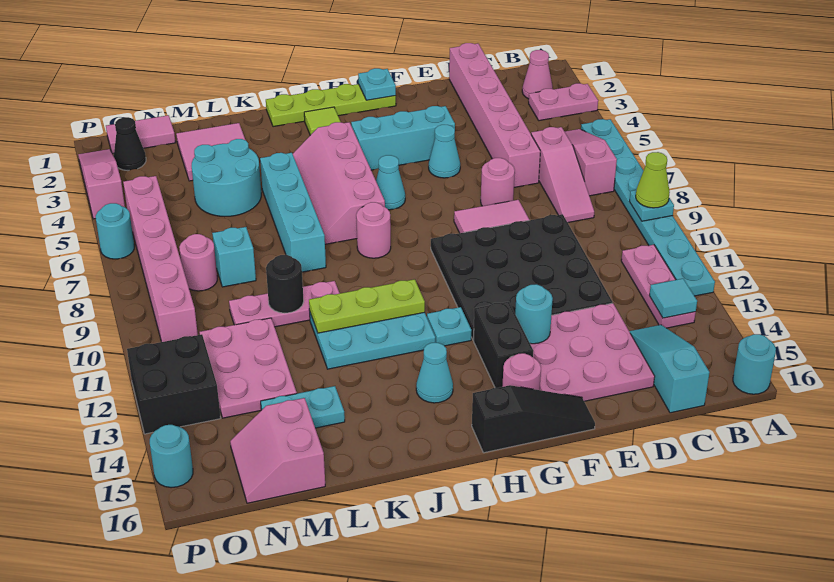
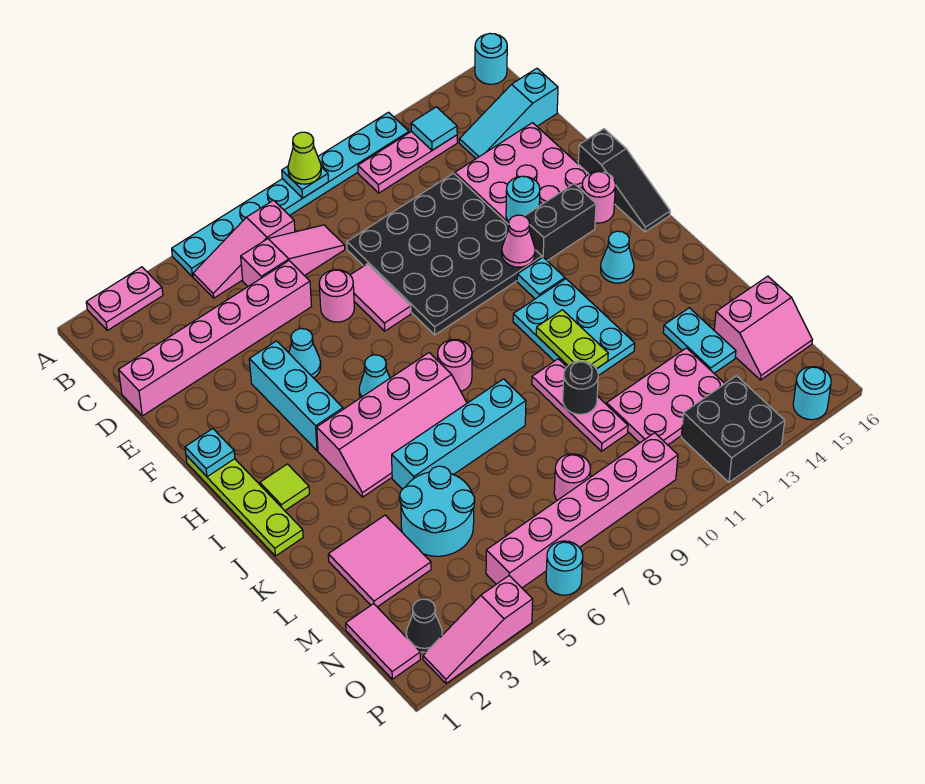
pink 1x2 plate [529,83,598,121] -> pink 1x2 plate turned to [86,267,163,330]
pink 1x1 cone [522,50,553,99] -> pink 1x1 cone moved to [502,215,535,267]
black 1x3 slope [472,385,595,453] -> black 1x3 slope turned to [578,129,670,232]
lime 1x3 plate [309,279,425,333] -> lime 1x2 plate [536,310,608,369]
cyan 1x1 brick [212,227,256,287] -> none

